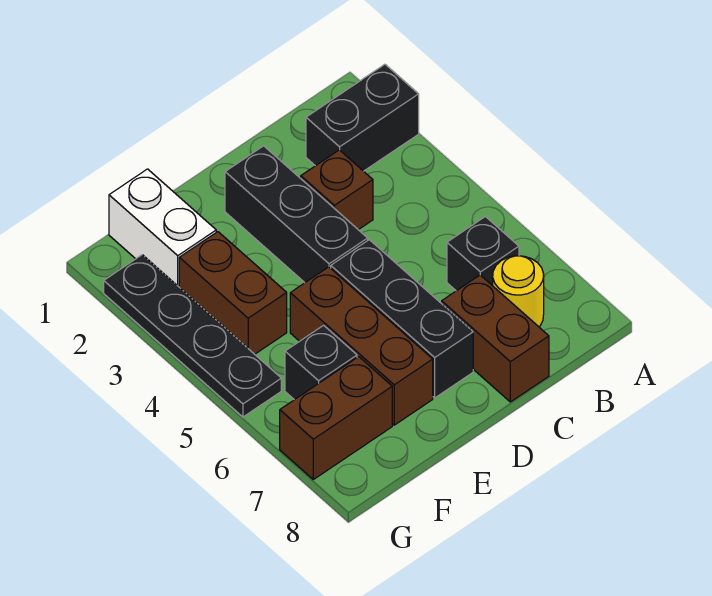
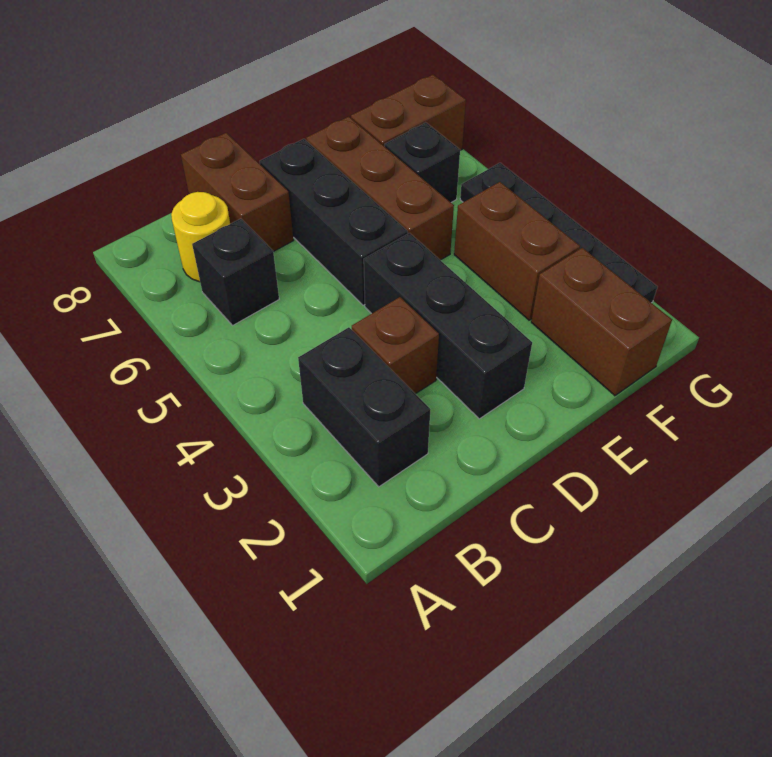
black 1x2 brick [306,64,419,171] -> black 1x2 brick turned to [298,327,431,487]
white 1x2 brick [109,169,216,287] -> brown 1x2 brick [531,248,672,396]

